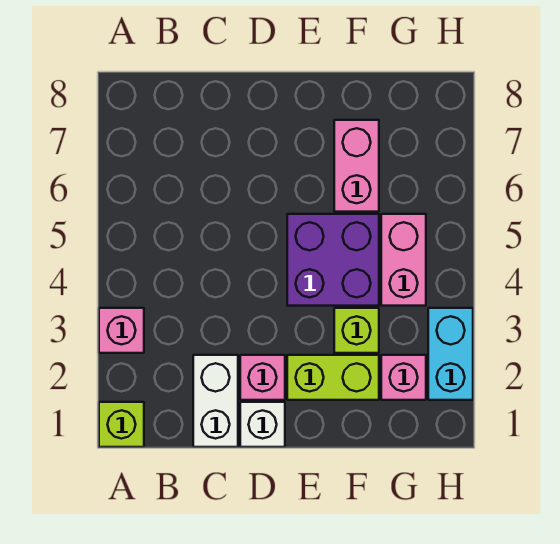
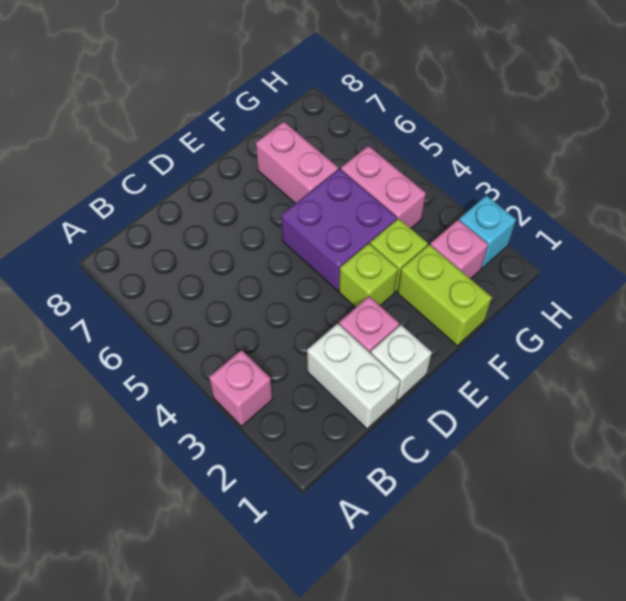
lime 1x1 brick [99,402,144,447] -> lime 1x1 brick moved to [339,243,398,307]
lime 1x2 brick [287,355,379,400] -> lime 1x2 brick turned to [398,244,492,346]
cyan 1x2 brick [428,308,473,400] -> cyan 1x1 brick [459,195,516,268]

